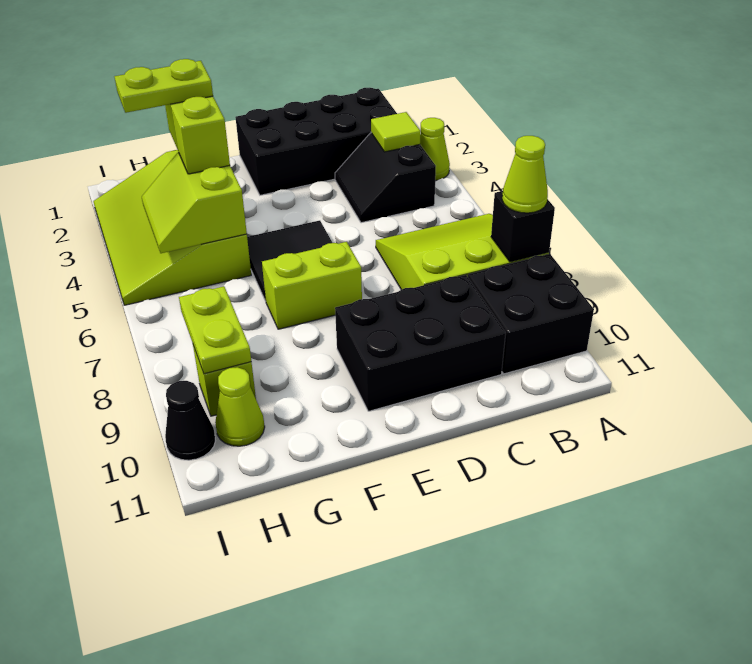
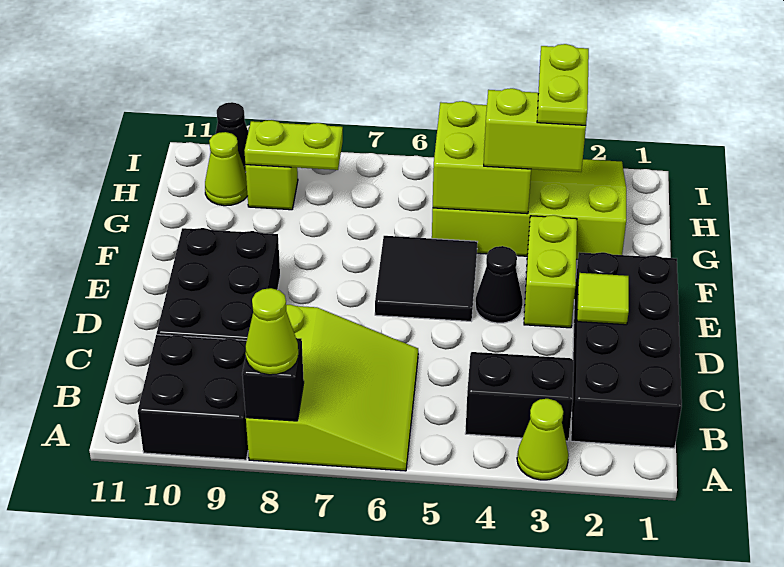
lime 1x1 tile [371,112,421,152] -> lime 1x1 tile moved to [577,273,629,325]
none -> black 1x1 cone [475,246,523,323]
lime 1x2 brick [262,242,362,329] -> lime 1x2 brick moved to [524,215,577,328]
lime 2x2 slope [142,152,247,253] -> lime 2x2 brick [433,101,531,214]

